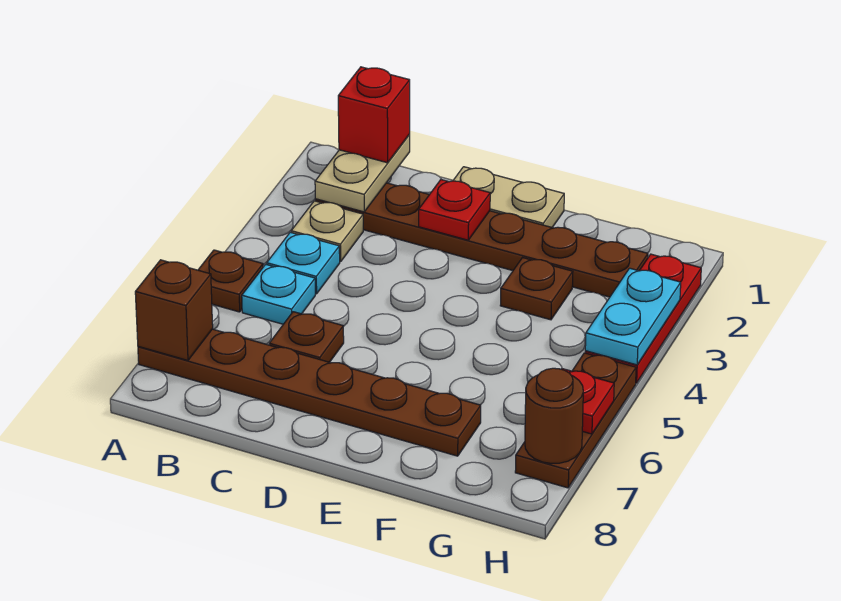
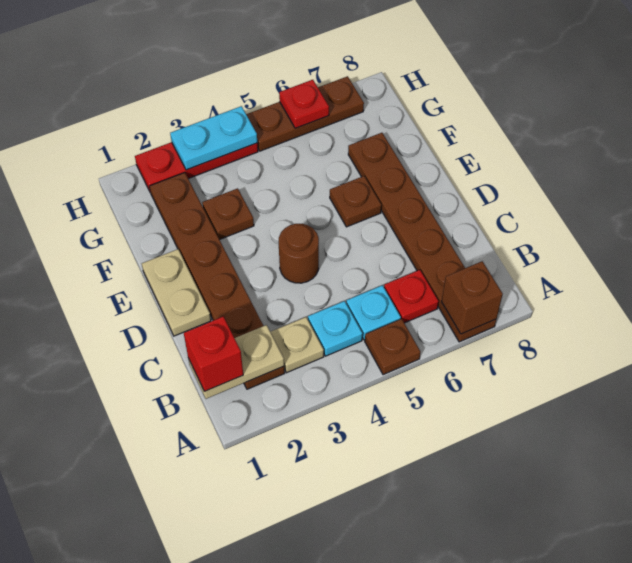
brown 1x1 plate [269,312,344,362] -> brown 1x1 plate moved to [330,176,381,227]
red 1x1 plate [419,180,490,240] -> red 1x1 plate moved to [384,270,439,323]
brown 1x1 round brick [525,368,583,463] -> brown 1x1 round brick moved to [279,224,319,283]

